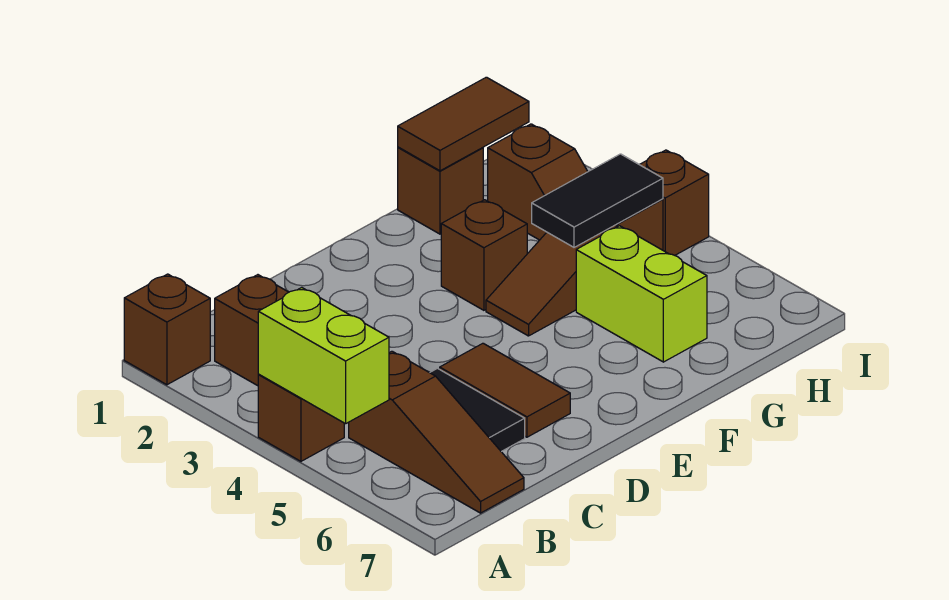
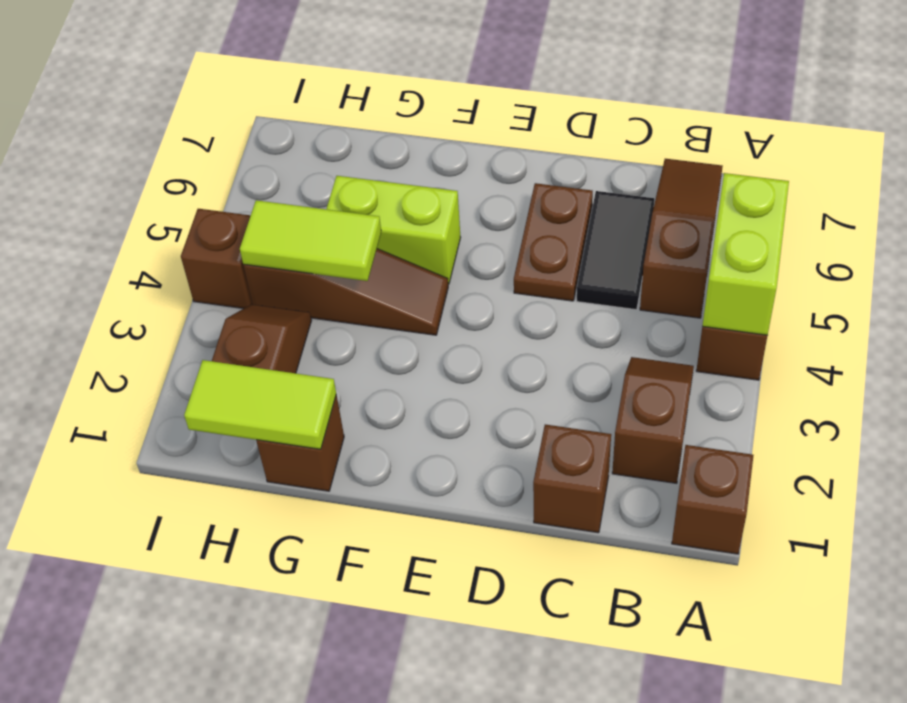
brown 1x2 tile [440,343,570,437] -> brown 1x2 plate [514,183,593,301]
brown 1x1 brick [441,200,527,310] -> brown 1x1 brick moved to [533,424,611,533]
brown 1x2 tile [398,77,529,171] -> lime 1x2 tile [184,360,336,449]
black 1x2 tile [532,154,663,247] -> lime 1x2 tile [240,200,381,281]
lime 1x2 brick [576,226,707,362] -> lime 1x2 brick turned to [326,176,461,284]

